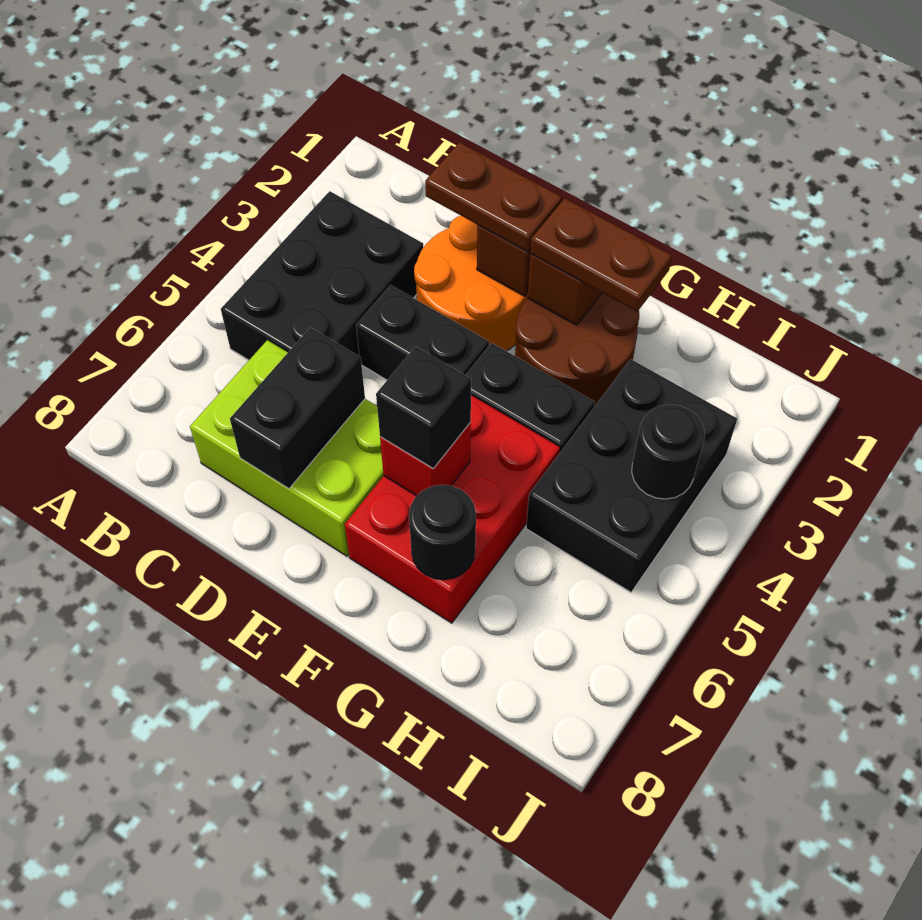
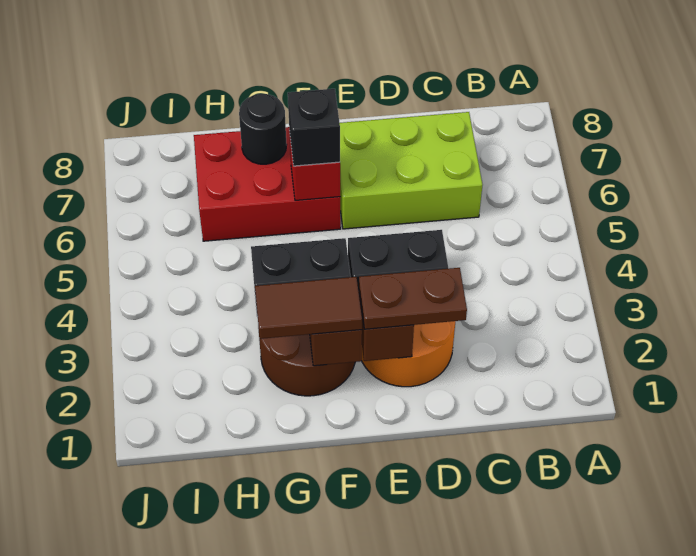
black 2x3 brick [221,191,423,360] -> none
black 1x2 brick [230,328,365,489] -> none
brown 1x2 plate [530,198,672,312] -> brown 1x2 tile [255,277,362,339]
red 2x3 brick [345,395,560,623] -> red 2x3 brick turned to [194,127,341,241]
black 2x3 brick [526,359,737,592] -> none
black 1x1 round brick [632,405,705,499] -> none

